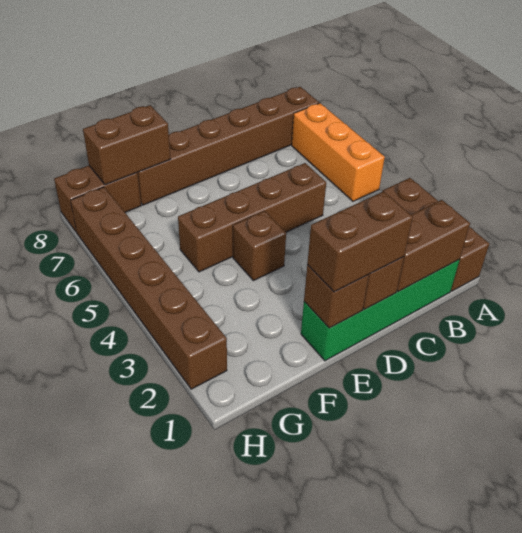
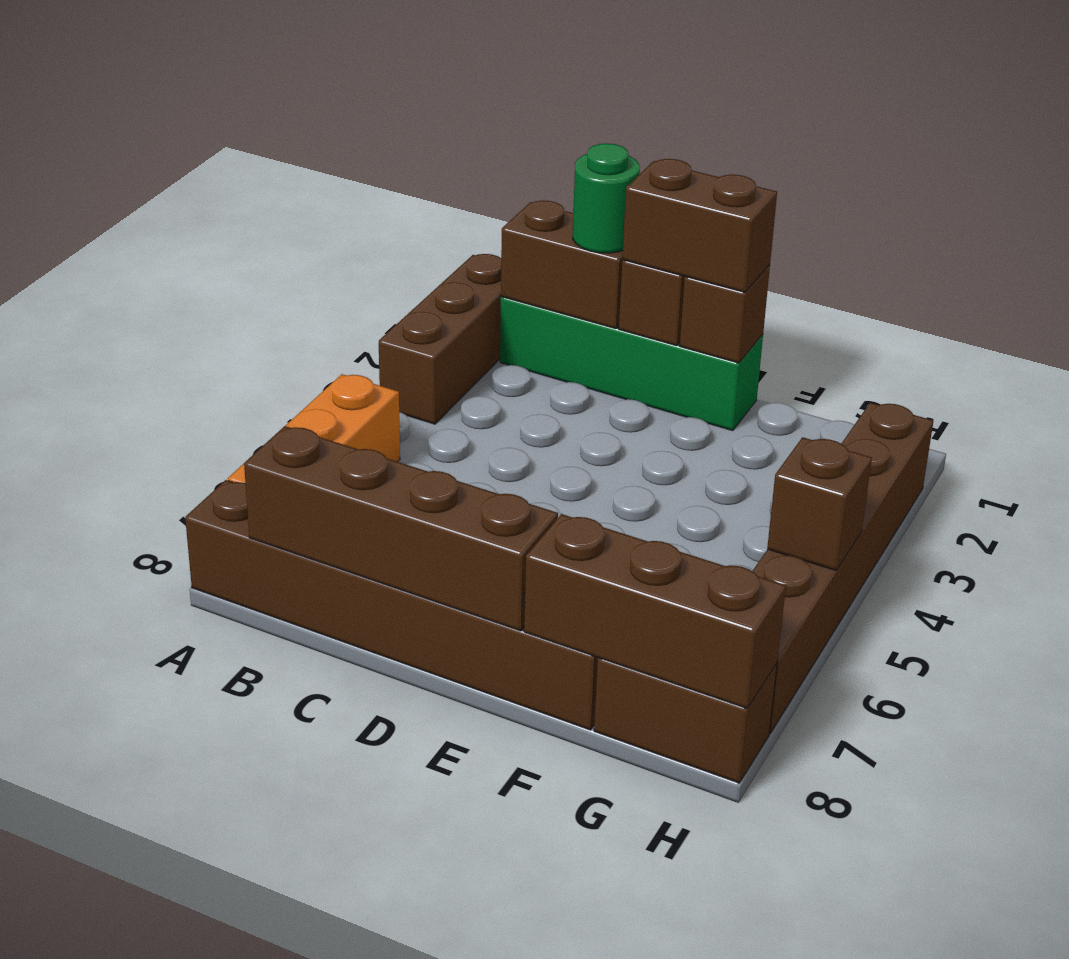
none -> green 1x1 round brick [573,143,640,253]
brown 1x4 brick [178,163,326,272] -> brown 1x4 brick moved to [244,426,558,631]
brown 1x1 brick [233,211,286,281] -> brown 1x1 brick moved to [767,437,872,571]
brown 1x2 brick [83,105,170,185] -> brown 1x3 brick [524,514,786,709]

